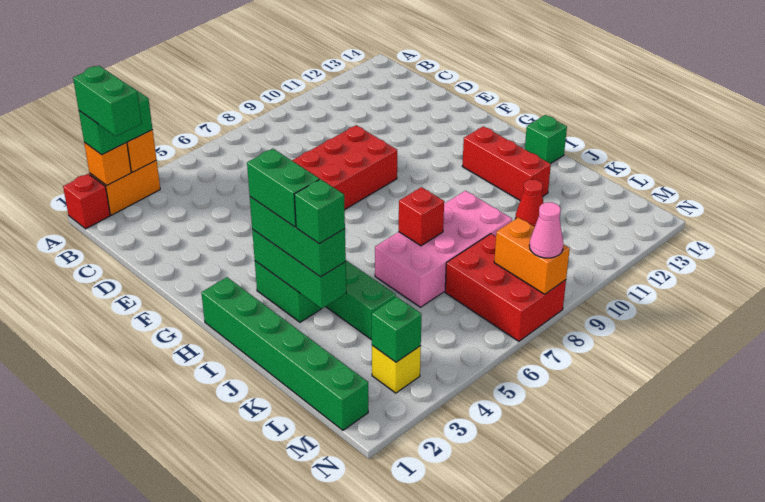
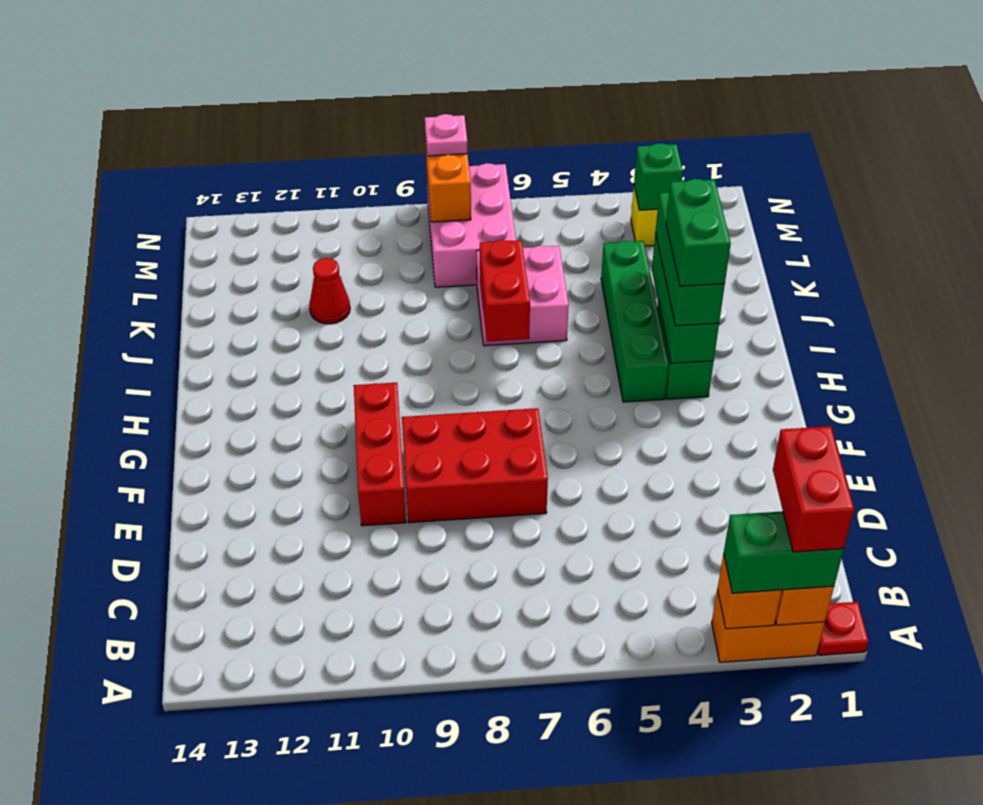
red 1x1 brick [63,174,110,229] -> red 1x1 plate [817,602,869,655]
green 1x2 brick [73,66,142,136] -> red 1x2 brick [773,426,854,552]
green 1x6 brick [201,277,368,430] -> none
red 1x3 brick [462,126,551,200] -> red 1x3 brick moved to [354,382,406,526]
green 1x1 brick [525,115,567,164] -> none
green 1x1 brick [294,179,345,244] -> none
pink 2x4 brick [375,191,512,307] -> pink 2x2 brick [477,246,569,346]
red 1x1 brick [399,187,444,246] -> red 1x2 brick [480,240,530,342]
red 2x3 brick [445,234,566,341] -> pink 2x3 brick [427,163,516,287]
pink 1x1 cone [529,202,563,258] -> pink 1x1 plate [425,114,468,156]

